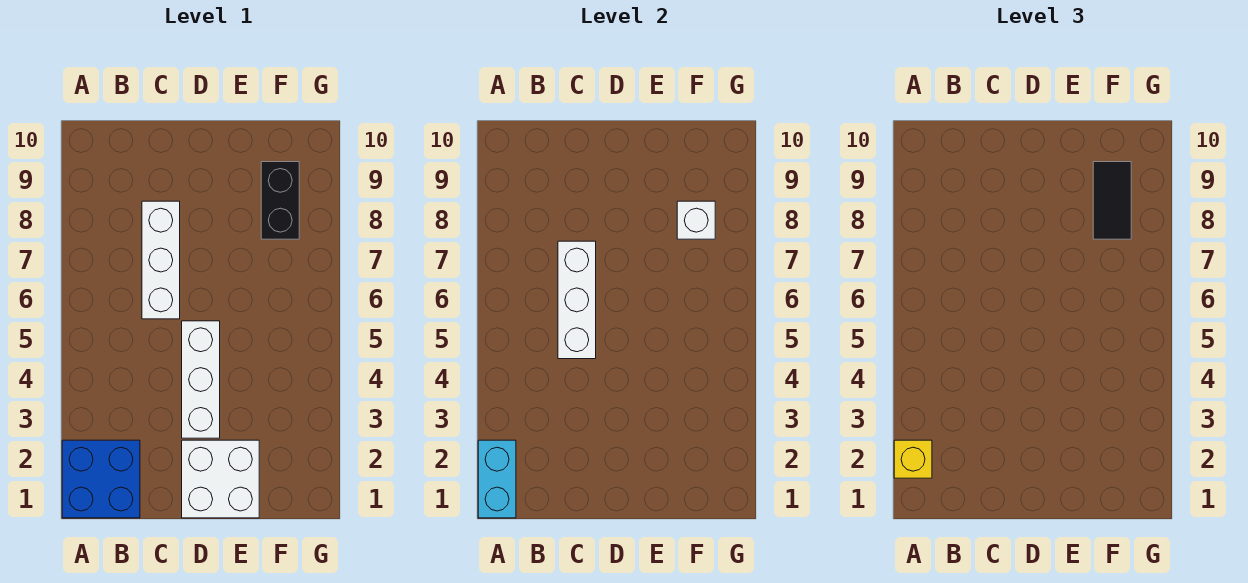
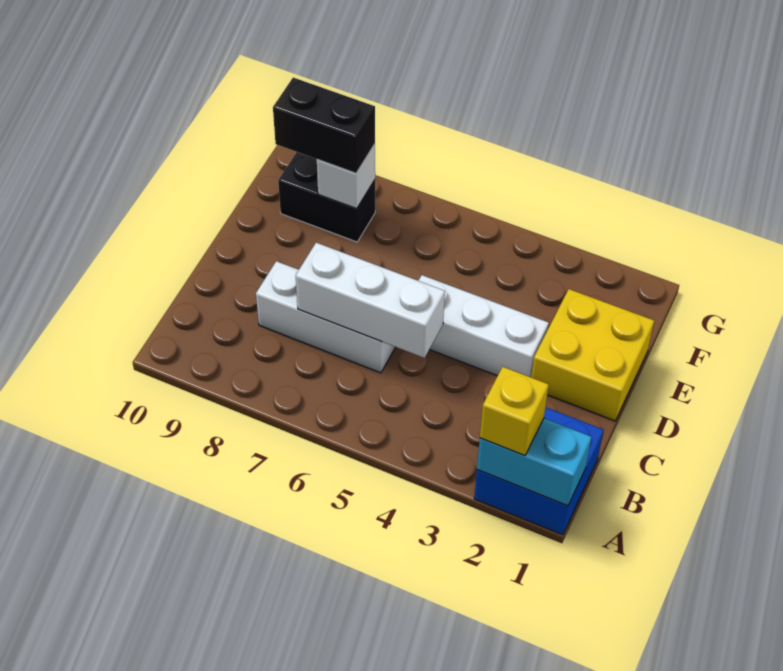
white 2x2 brick [182,440,259,518] -> yellow 2x2 brick [531,289,654,421]
black 1x2 tile [1093,162,1131,239] -> black 1x2 brick [273,78,375,173]

